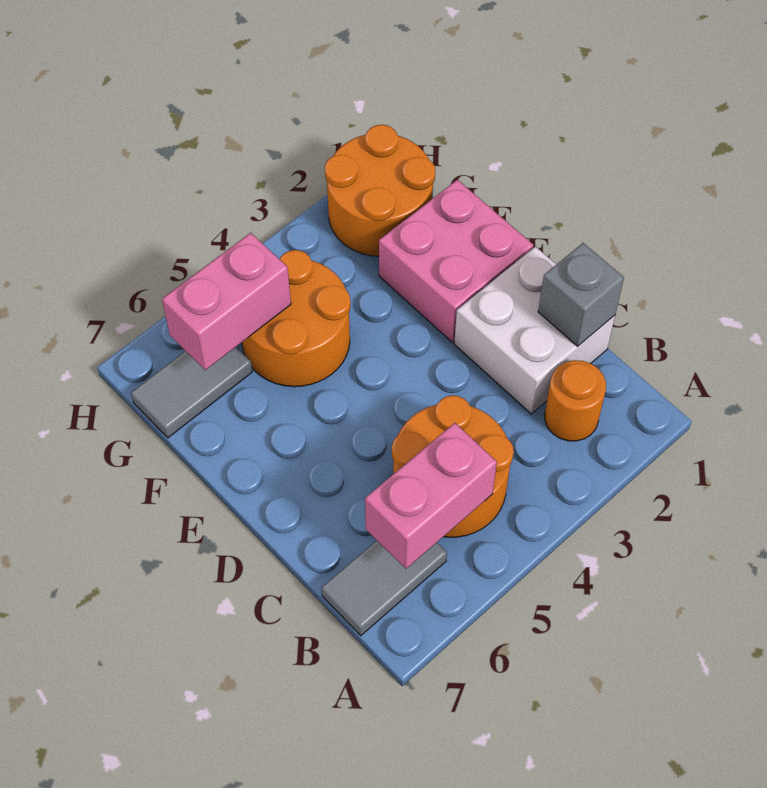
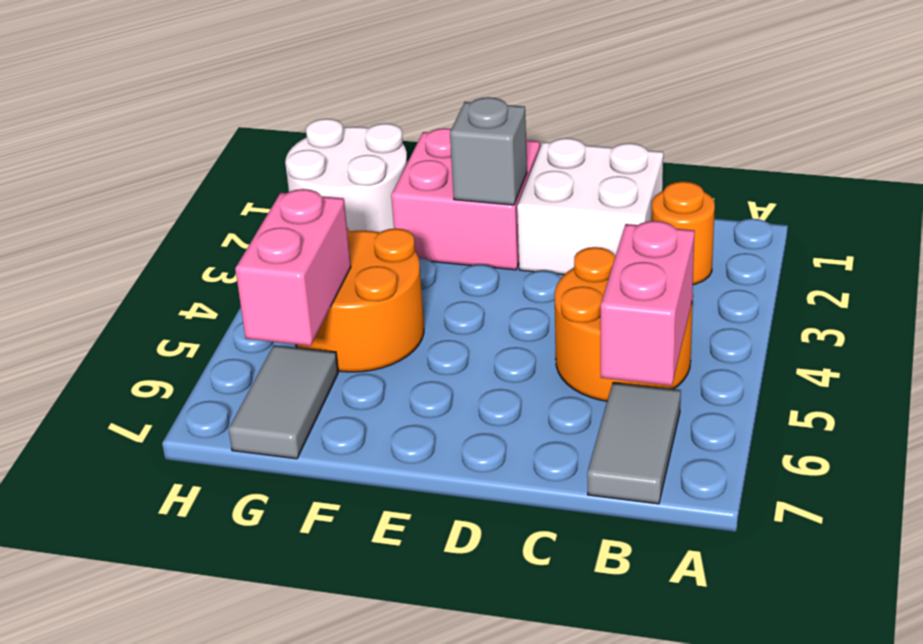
grey 1x1 brick [538,243,624,347] -> grey 1x1 brick moved to [450,97,527,205]
orange 2x2 round brick [325,125,435,256] -> white 2x2 round brick [285,119,407,232]

